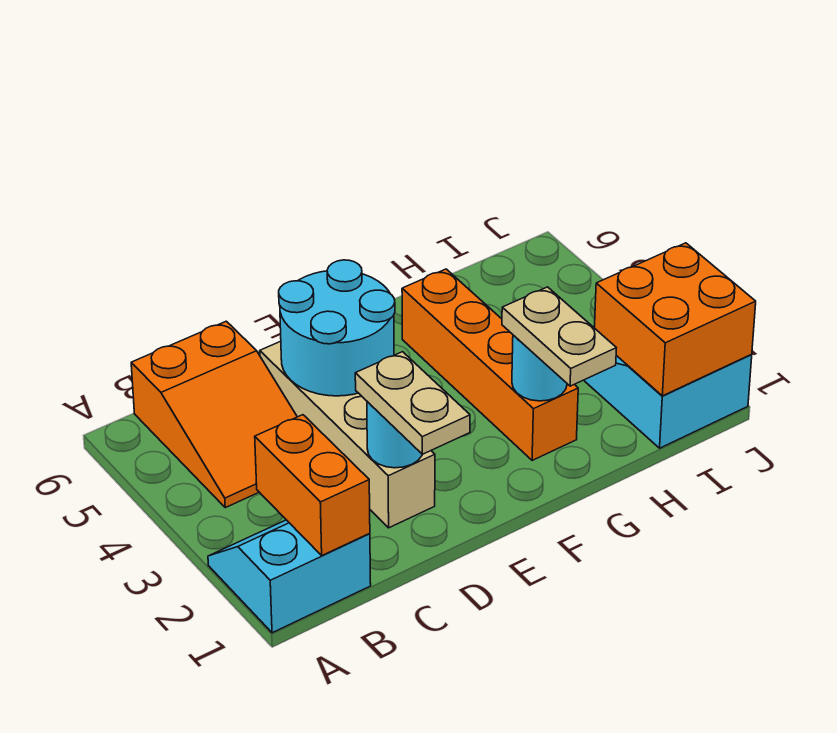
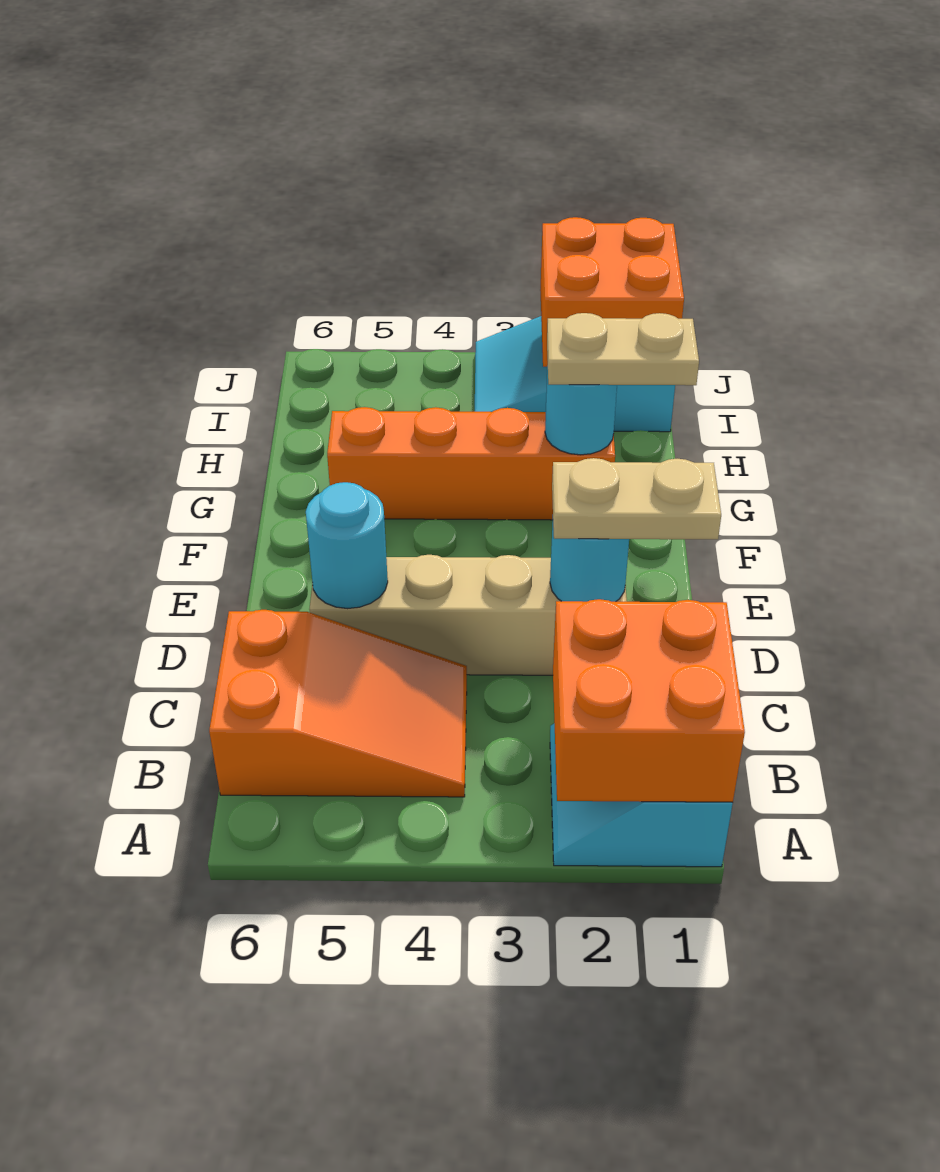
orange 1x2 brick [255,415,370,555] -> orange 2x2 brick [553,599,745,802]
cyan 2x2 round brick [279,260,395,396] -> cyan 1x1 round brick [306,482,388,609]

